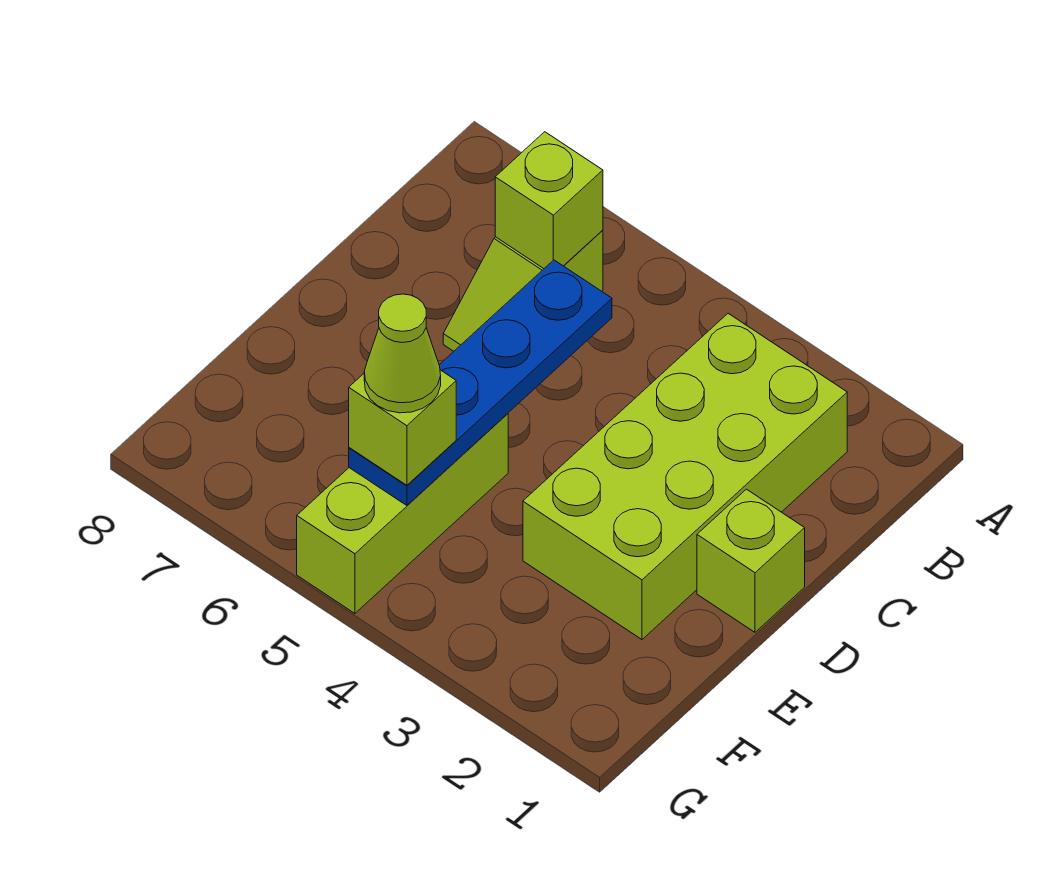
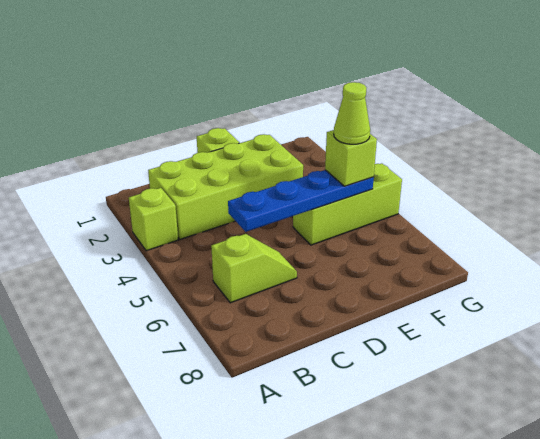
lime 1x1 brick [495,132,603,269] -> lime 1x1 brick moved to [129,188,178,251]

